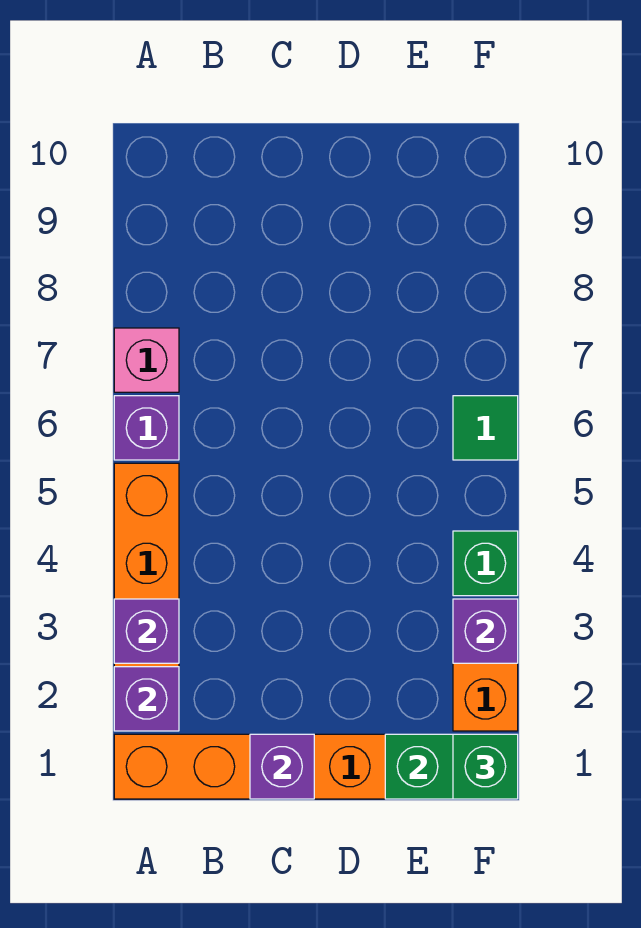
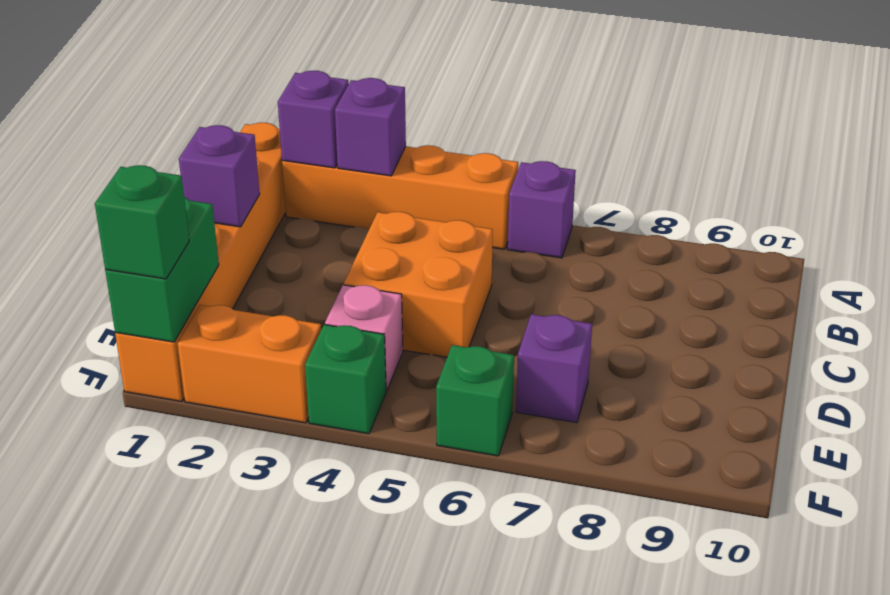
pink 1x1 brick [114,328,179,392] -> pink 1x1 brick moved to [325,285,403,391]
none -> orange 2x2 brick [344,212,493,357]
purple 1x1 brick [453,599,518,663] -> purple 1x1 brick moved to [516,314,592,423]
green 1x1 tile [453,396,518,460] -> green 1x1 brick [436,345,514,456]

